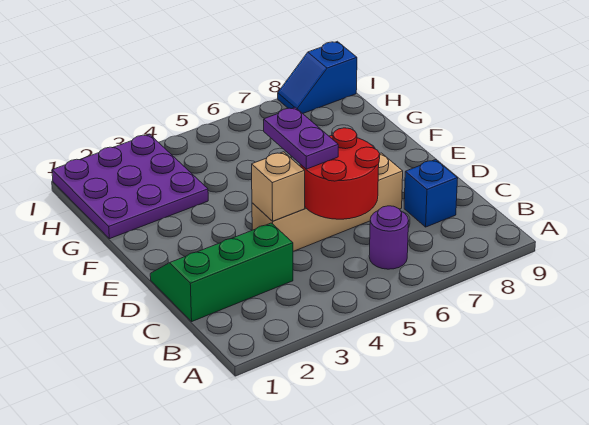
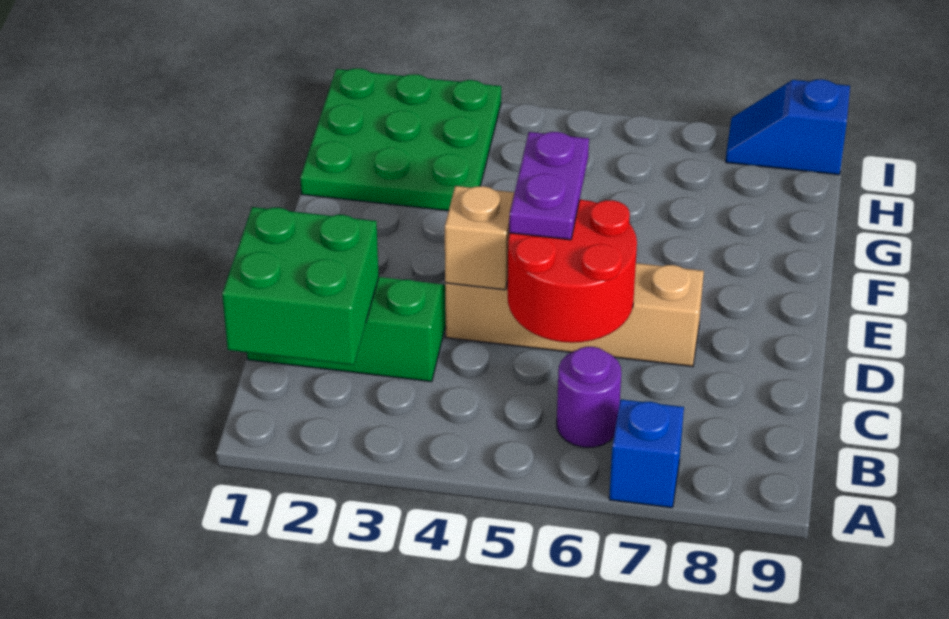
none -> green 2x2 brick [222,207,379,365]
blue 1x1 brick [404,160,458,227] -> blue 1x1 brick moved to [609,400,684,508]
purple 3x3 plate [52,134,208,239] -> green 3x3 plate [300,68,501,211]

